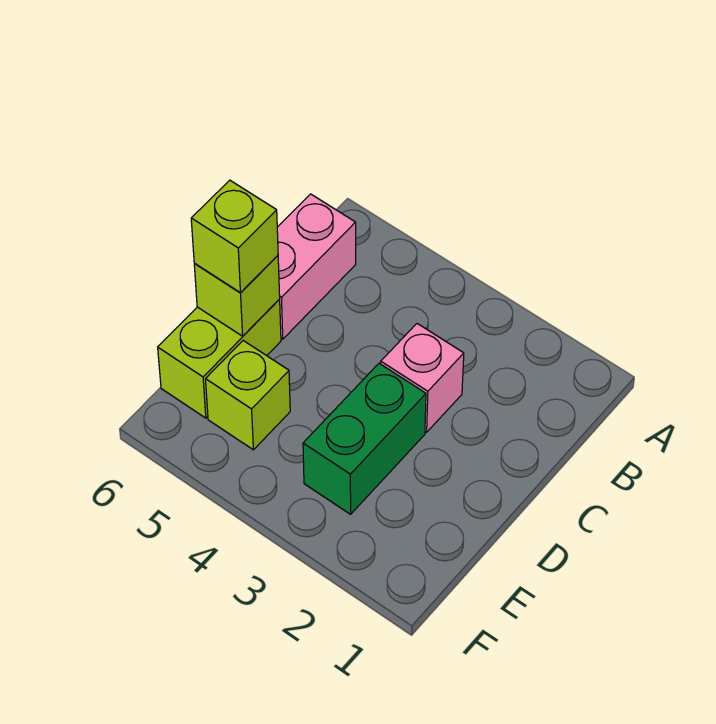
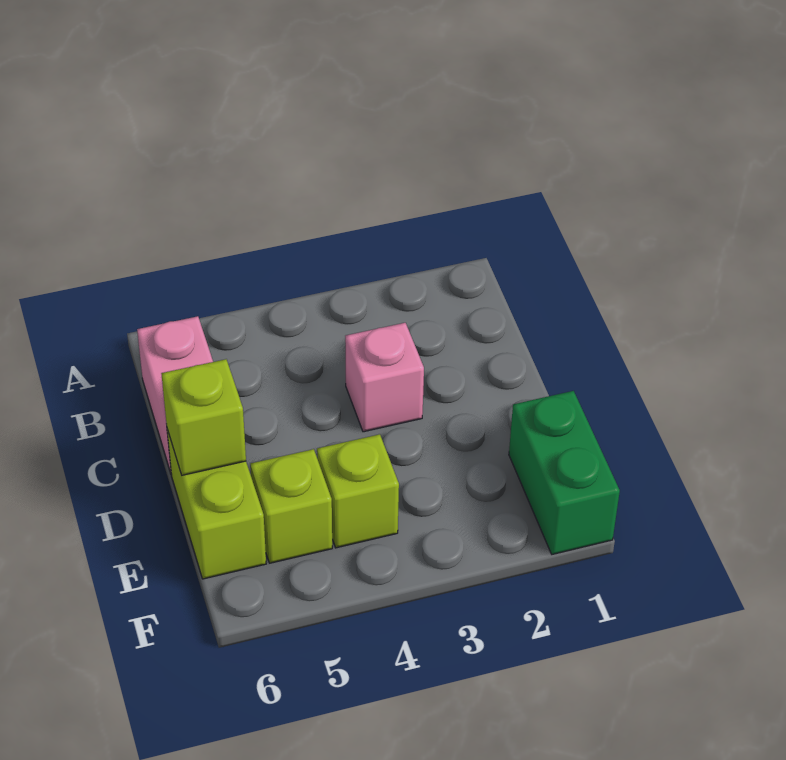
green 1x2 brick [303,363,426,514] -> green 1x2 brick moved to [509,391,620,554]
lime 1x1 brick [191,180,278,293] -> lime 1x1 brick moved to [317,434,399,548]

